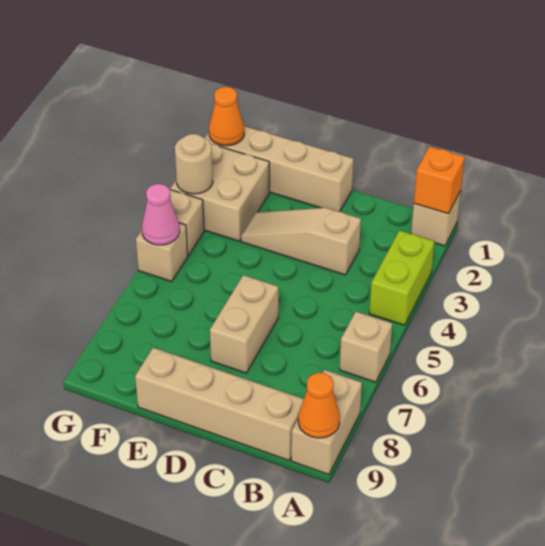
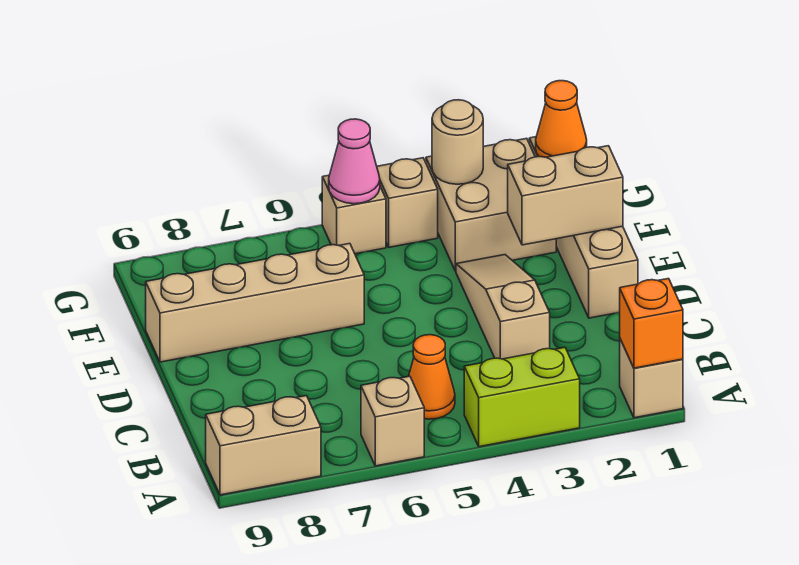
orange 1x1 cone [298,373,340,438] -> orange 1x1 cone moved to [409,335,455,419]
tan 1x4 brick [135,348,304,460] -> tan 1x4 brick turned to [146,244,364,362]
tan 1x2 brick [210,275,278,373] -> tan 1x2 brick moved to [508,146,623,245]

